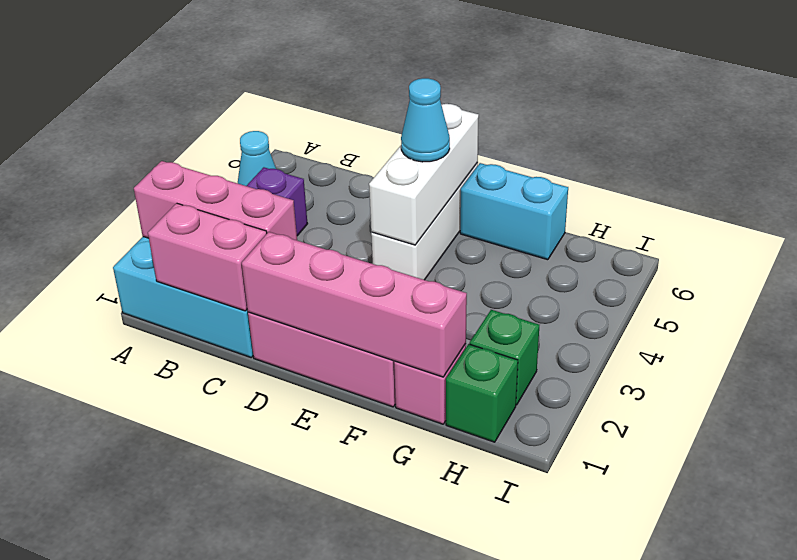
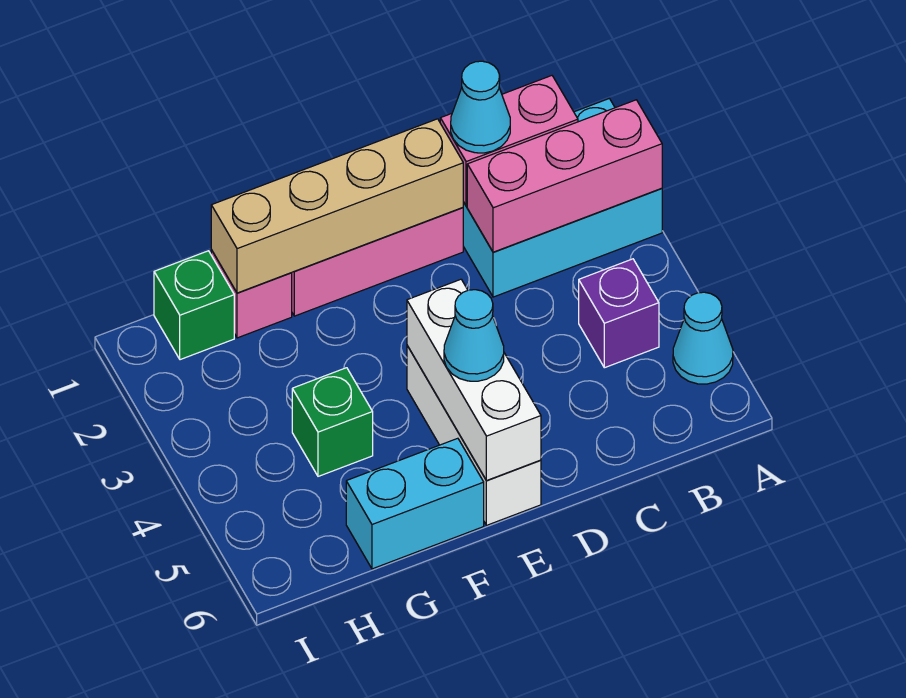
none -> cyan 1x1 cone [451,61,510,153]
pink 1x4 brick [242,232,467,377] -> tan 1x4 brick [211,119,463,293]
green 1x1 brick [470,310,539,405] -> green 1x1 brick moved to [292,368,373,476]

